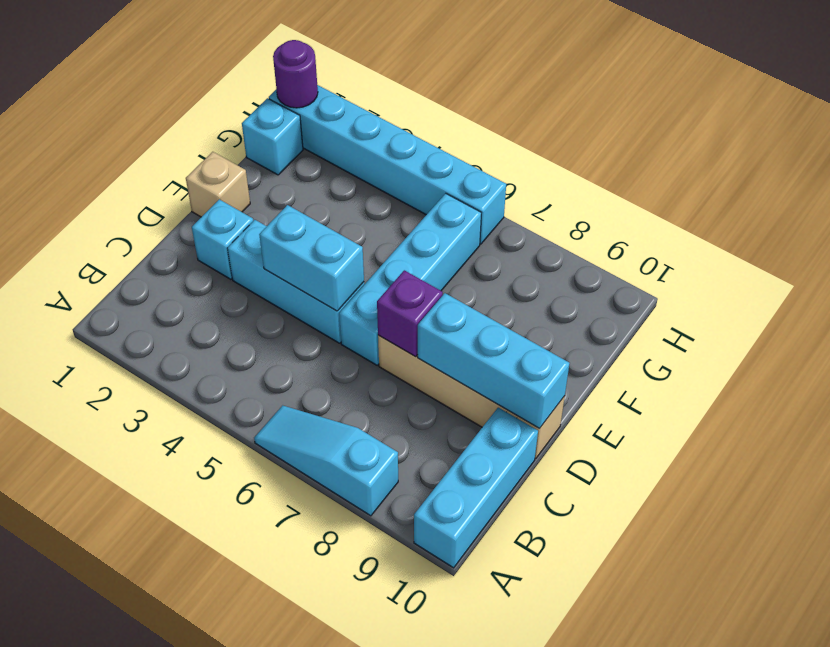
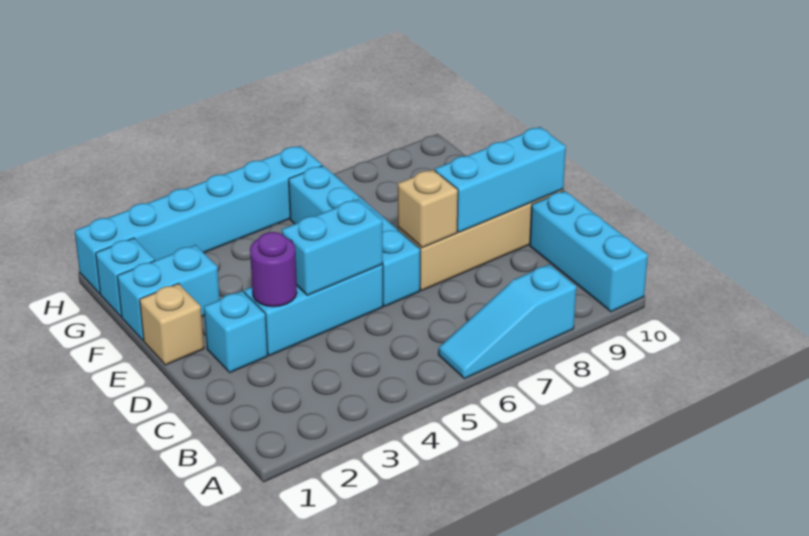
purple 1x1 brick [377,270,443,357] -> tan 1x1 brick [398,169,458,248]
none -> cyan 1x2 brick [117,245,220,340]
purple 1x1 round brick [273,40,318,108] -> purple 1x1 round brick moved to [250,232,297,307]

